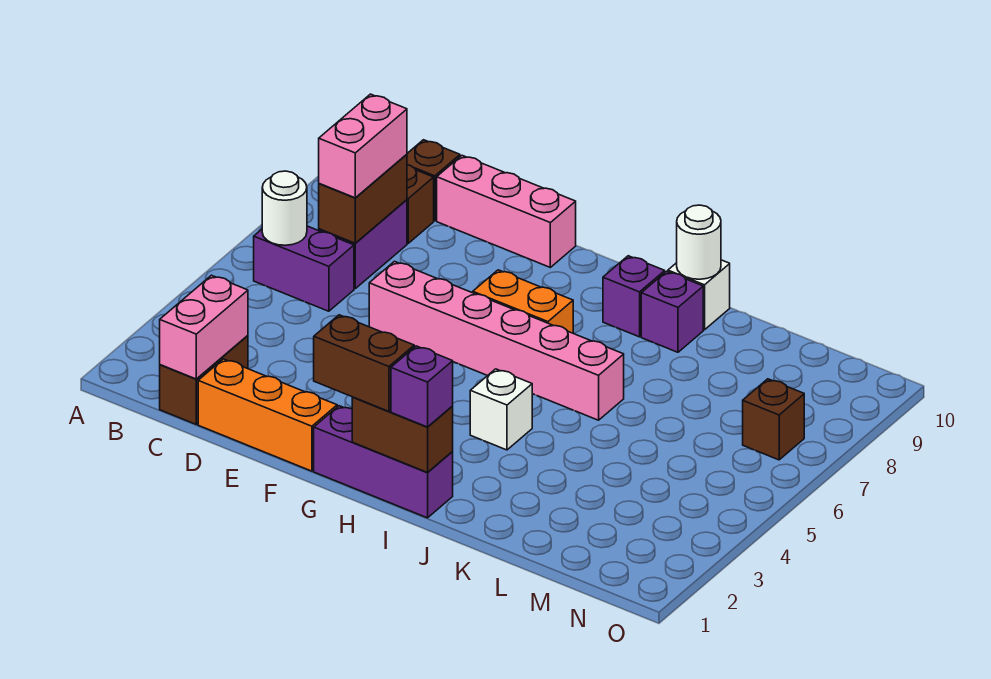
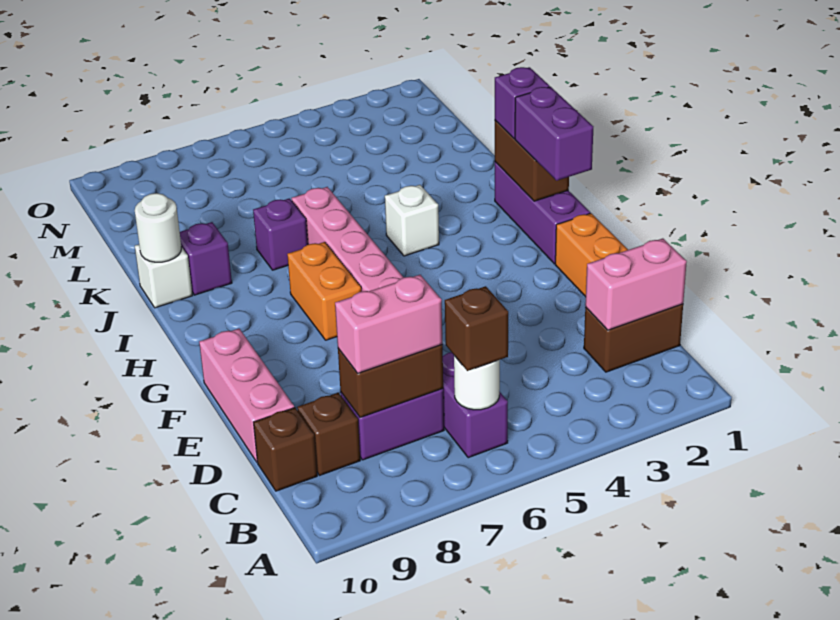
brown 1x2 brick [314,315,414,411] -> purple 1x2 brick [515,87,593,181]
purple 1x1 brick [603,256,665,337] -> purple 1x1 brick moved to [253,198,308,270]
brown 1x1 brick [743,379,804,460] -> brown 1x1 brick moved to [445,286,508,371]

